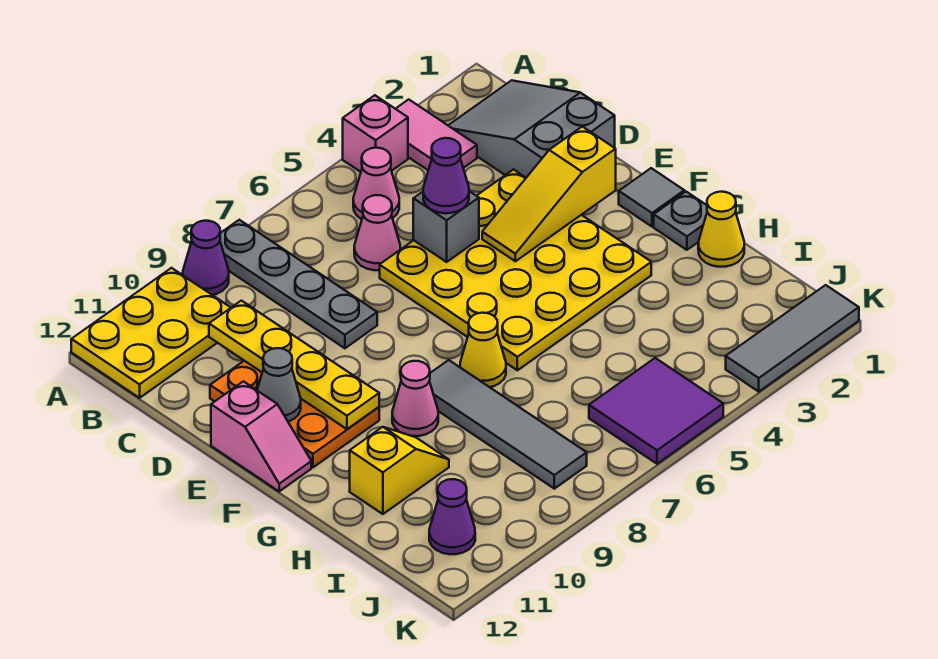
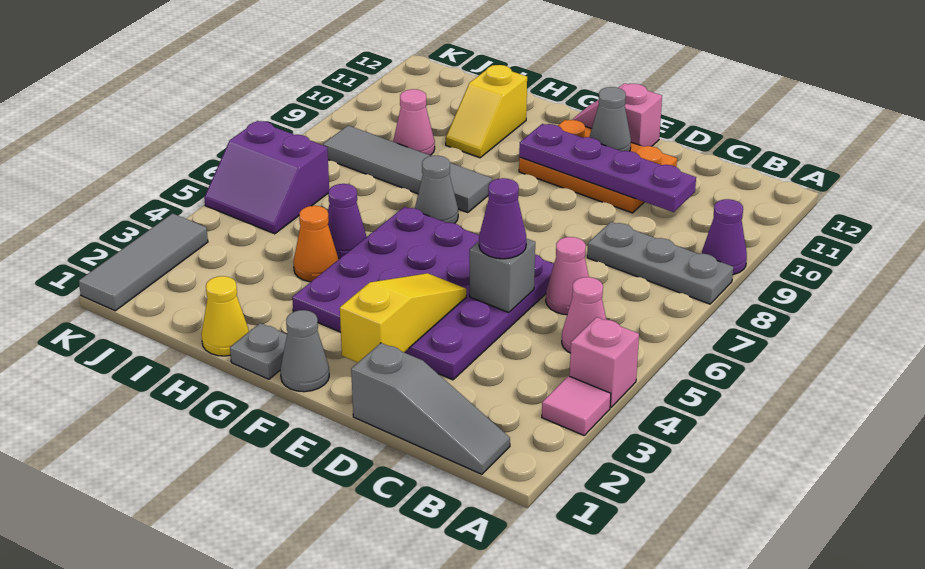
pink 1x2 tile [396,99,477,170] -> pink 1x1 tile [542,376,611,435]
grey 1x4 plate [220,220,377,348] -> grey 1x3 plate [587,222,733,304]
yellow 2x3 plate [71,268,231,398] -> none
grey 2x3 slope [448,80,615,178] -> grey 1x3 slope [351,343,510,474]
yellow 1x4 plate [209,301,379,429] -> purple 1x4 plate [519,124,696,212]
yellow 4x4 plate [380,170,651,370] -> purple 4x4 plate [292,207,554,380]
grey 1x1 tile [619,168,684,227] -> grey 1x1 cone [280,310,329,392]
yellow 1x1 cone [460,313,506,387] -> grey 1x1 cone [415,156,458,223]
pink 1x1 cone [392,361,438,436] -> pink 1x1 cone moved to [393,89,435,155]
none -> orange 1x1 cone [293,206,339,282]
purple 2x2 tile [589,358,723,464] -> purple 2x2 slope [204,121,329,234]
purple 1x1 cone [429,479,475,554] -> purple 1x1 cone moved to [328,184,367,259]

